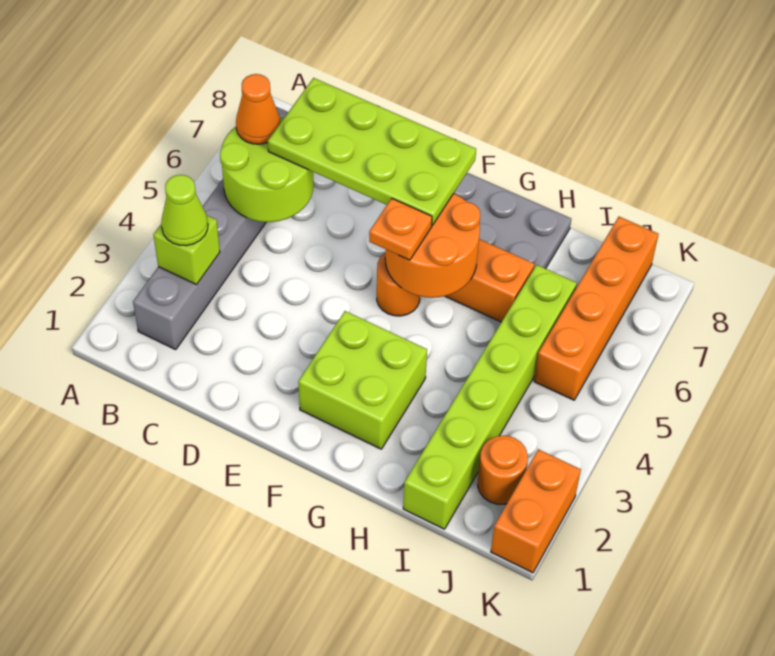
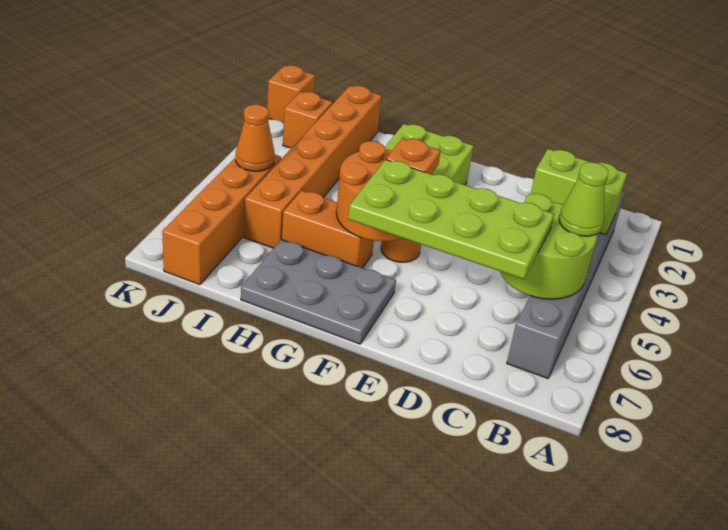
lime 1x1 brick [153,215,220,285] -> lime 1x2 brick [531,149,627,235]
lime 1x1 cone [161,175,208,246] -> lime 1x1 cone moved to [559,162,608,236]
orange 1x1 cone [236,74,280,144] -> orange 1x1 cone moved to [236,104,275,171]
lime 1x6 brick [403,265,577,529] -> orange 1x6 brick [244,86,382,248]
orange 1x1 round brick [478,436,528,504] -> orange 1x1 brick [283,92,333,148]
orange 1x2 brick [491,449,581,573] -> orange 1x1 brick [267,65,315,123]

